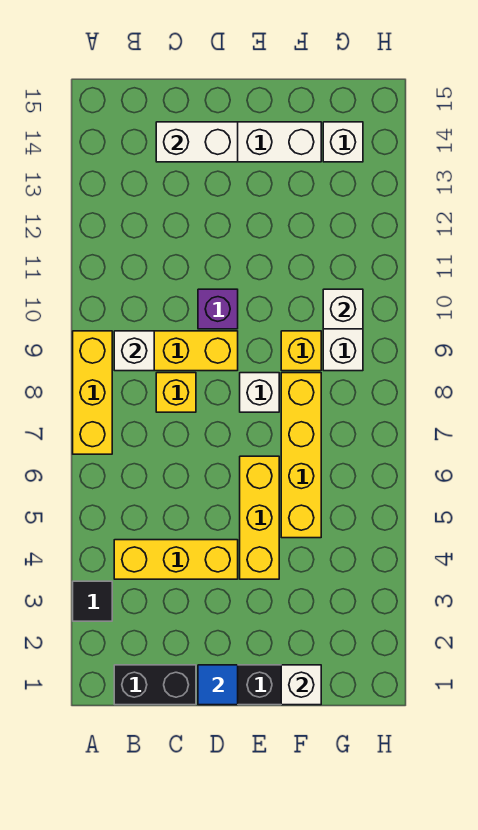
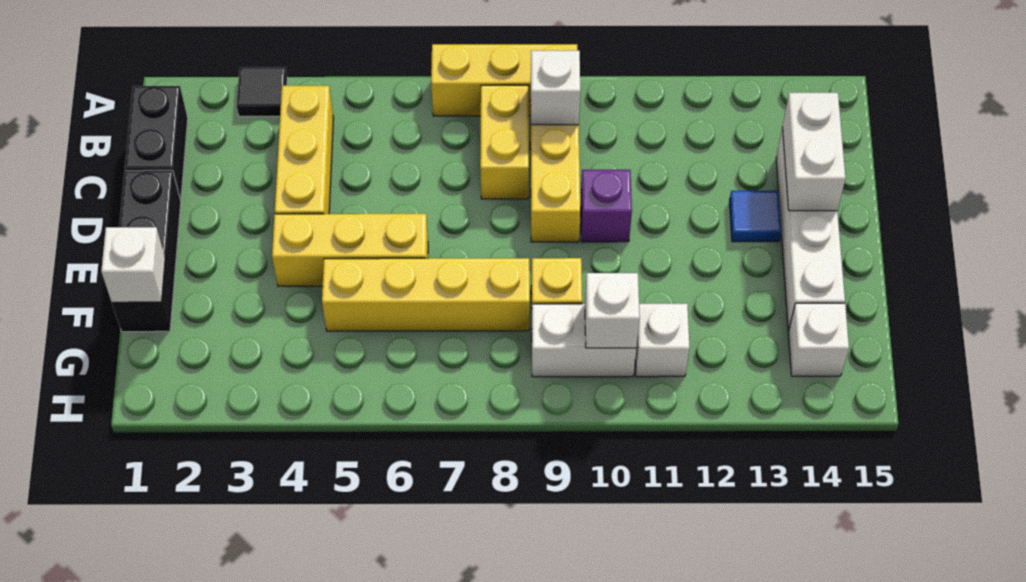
yellow 1x1 brick [156,373,196,412] -> yellow 1x2 brick [480,85,529,199]
blue 1x1 tile [198,665,238,705] -> blue 1x1 tile moved to [729,191,782,242]
white 1x1 brick [240,373,279,412] -> white 1x1 brick moved to [635,304,690,377]

